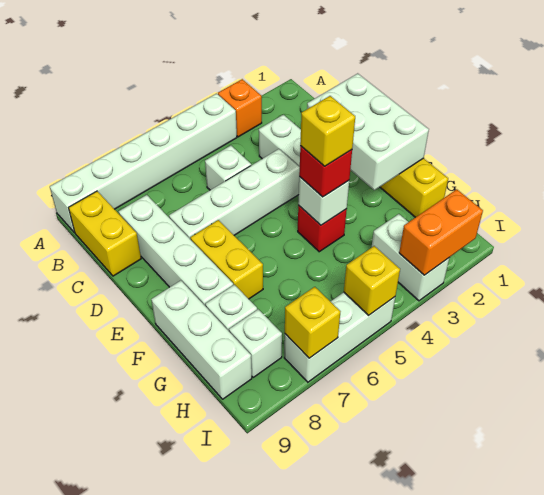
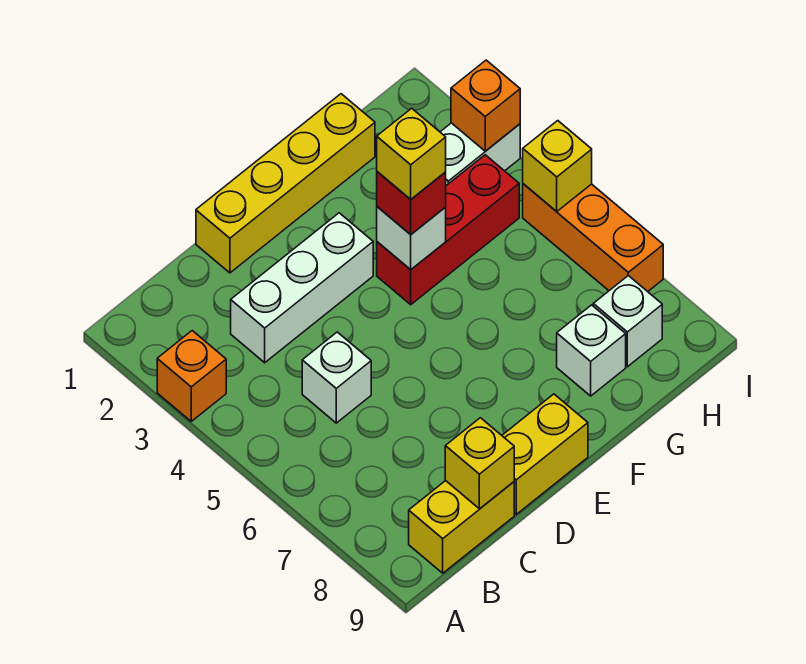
white 1x6 brick [50,94,237,233] -> none
white 1x4 brick [119,195,233,306] -> none
white 2x3 brick [307,73,429,190] -> none
white 1x4 brick [169,149,300,240] -> none
yellow 1x2 brick [191,220,263,299] -> yellow 1x2 brick moved to [502,394,588,514]
red 1x1 brick [298,205,347,252] -> red 1x3 brick [377,155,519,305]
white 1x3 brick [151,280,252,399] -> none
orange 1x2 brick [399,189,483,275] -> orange 1x1 brick [451,60,520,151]
white 1x3 brick [284,292,395,382] -> orange 1x3 brick [523,184,663,292]
yellow 1x1 brick [285,287,340,358] -> yellow 1x1 brick moved to [445,418,514,509]

